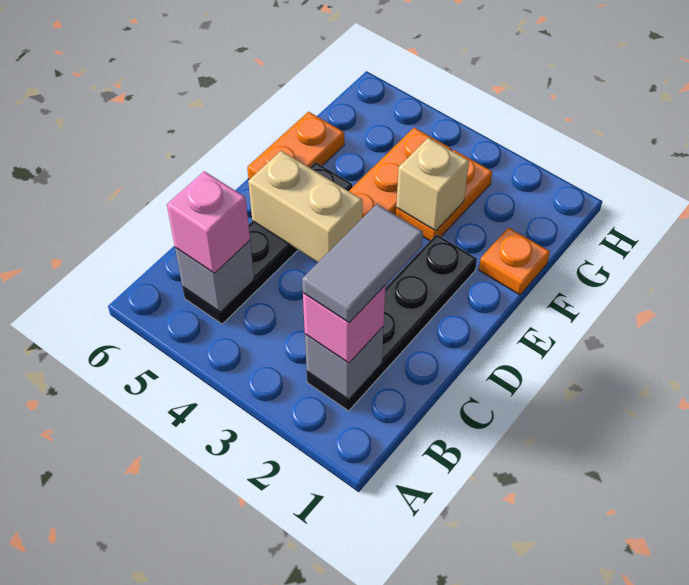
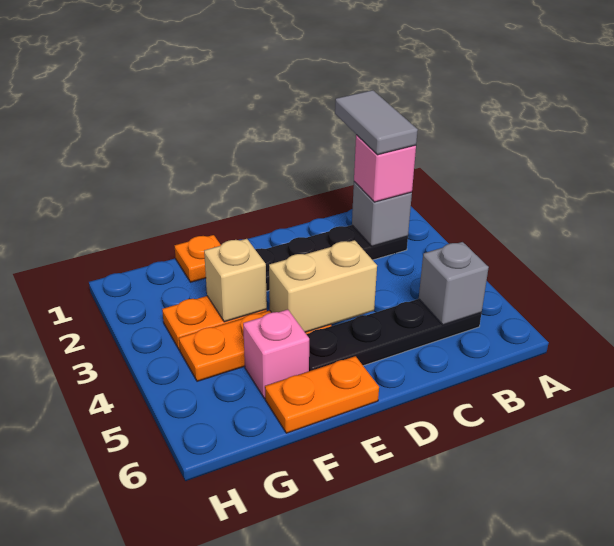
grey 1x2 tile [302,204,423,323] -> grey 1x2 tile turned to [335,90,418,155]
pink 1x1 brick [167,171,250,273] -> pink 1x1 brick moved to [243,310,309,399]
tan 1x2 brick [248,151,362,262] -> tan 1x2 brick turned to [269,240,377,332]

